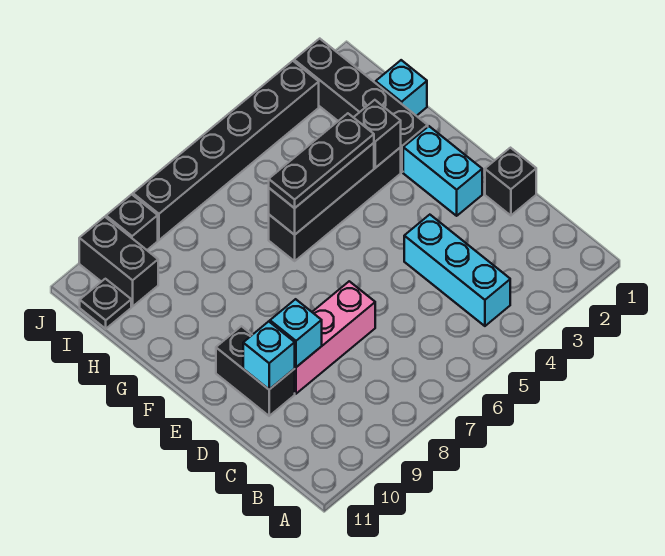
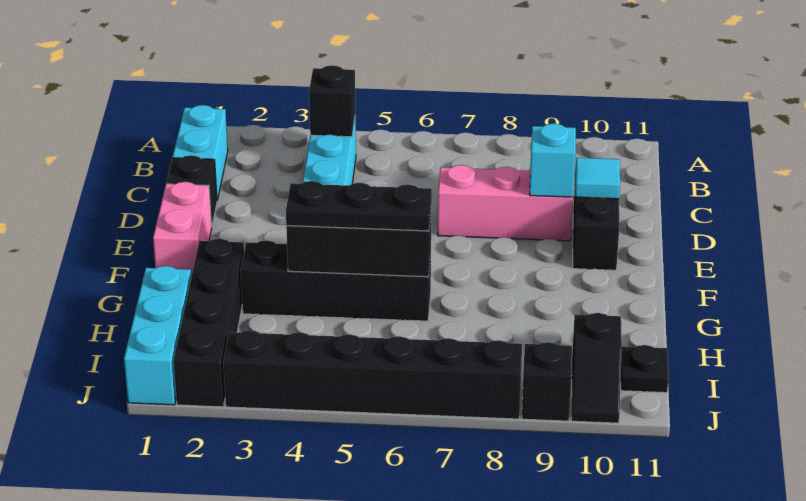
cyan 1x1 brick [243,321,295,389] -> cyan 1x1 tile [575,158,620,199]
none -> pink 1x2 brick [153,182,212,276]
cyan 1x2 brick [403,126,482,216] -> cyan 1x2 brick moved to [173,105,228,200]
black 1x1 brick [353,100,401,168] -> black 1x1 brick moved to [309,65,355,137]
cyan 1x1 brick [376,60,427,116] -> cyan 1x3 brick [124,266,191,405]
black 1x2 brick [79,217,158,306] -> black 1x2 slope [571,313,622,423]

